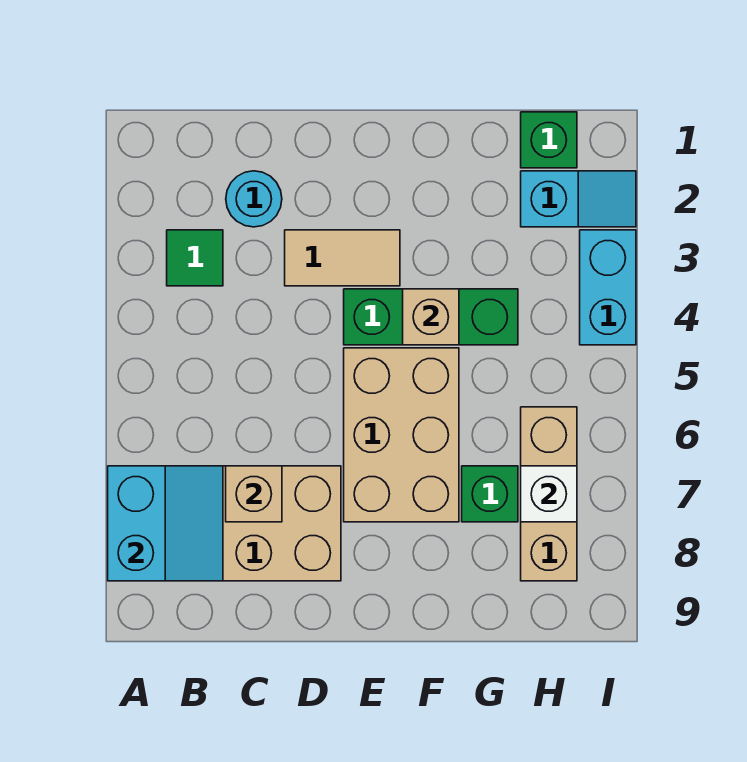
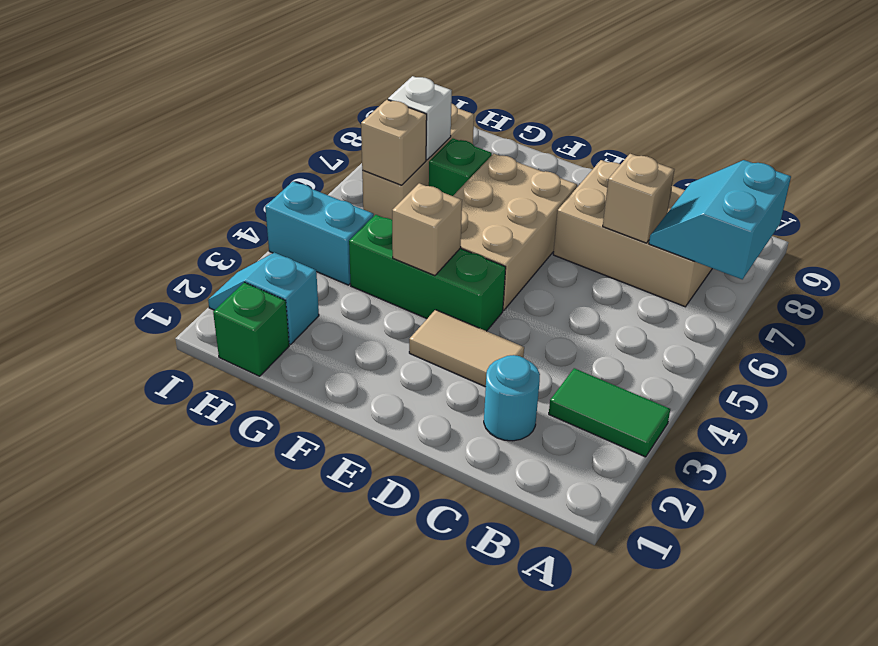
green 1x1 tile [167,230,223,286] -> green 1x2 tile [549,368,670,457]
none -> tan 1x1 brick [361,100,427,185]
cyan 1x2 brick [580,230,636,345] -> cyan 1x2 brick turned to [265,182,374,285]

